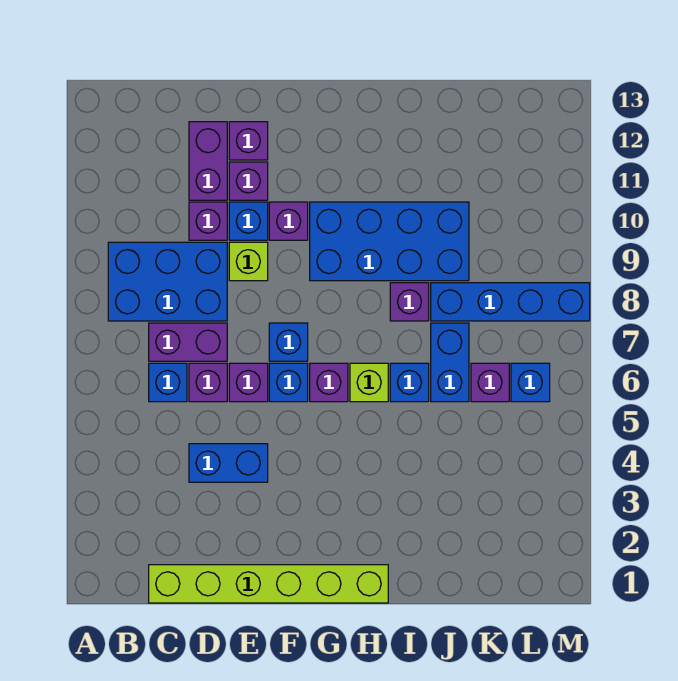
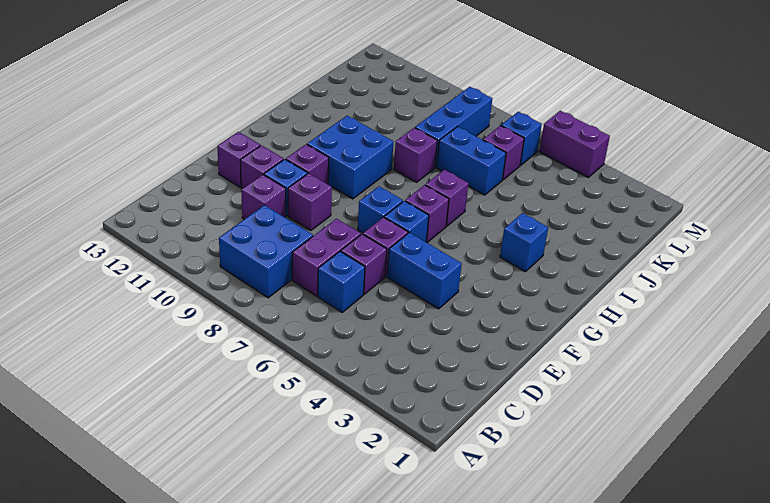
blue 2x3 brick [108,242,227,321] -> blue 2x2 brick [219,205,313,298]
lime 1x6 brick [149,565,388,603] -> none
blue 1x2 brick [189,444,268,482] -> blue 1x2 brick turned to [387,233,462,309]
purple 1x2 brick [189,122,227,200] -> purple 1x2 brick moved to [539,111,610,177]
lime 1x1 brick [229,242,268,281] -> purple 1x1 brick [288,173,332,231]
blue 2x4 brick [310,202,469,281] -> blue 2x2 brick [307,116,393,199]
lime 1x1 brick [350,363,388,402] -> purple 1x1 brick [425,170,469,226]
blue 1x1 brick [390,363,429,402] -> blue 1x1 brick moved to [500,213,548,271]
blue 1x4 brick [431,283,590,321] -> blue 1x3 brick [415,87,492,168]

